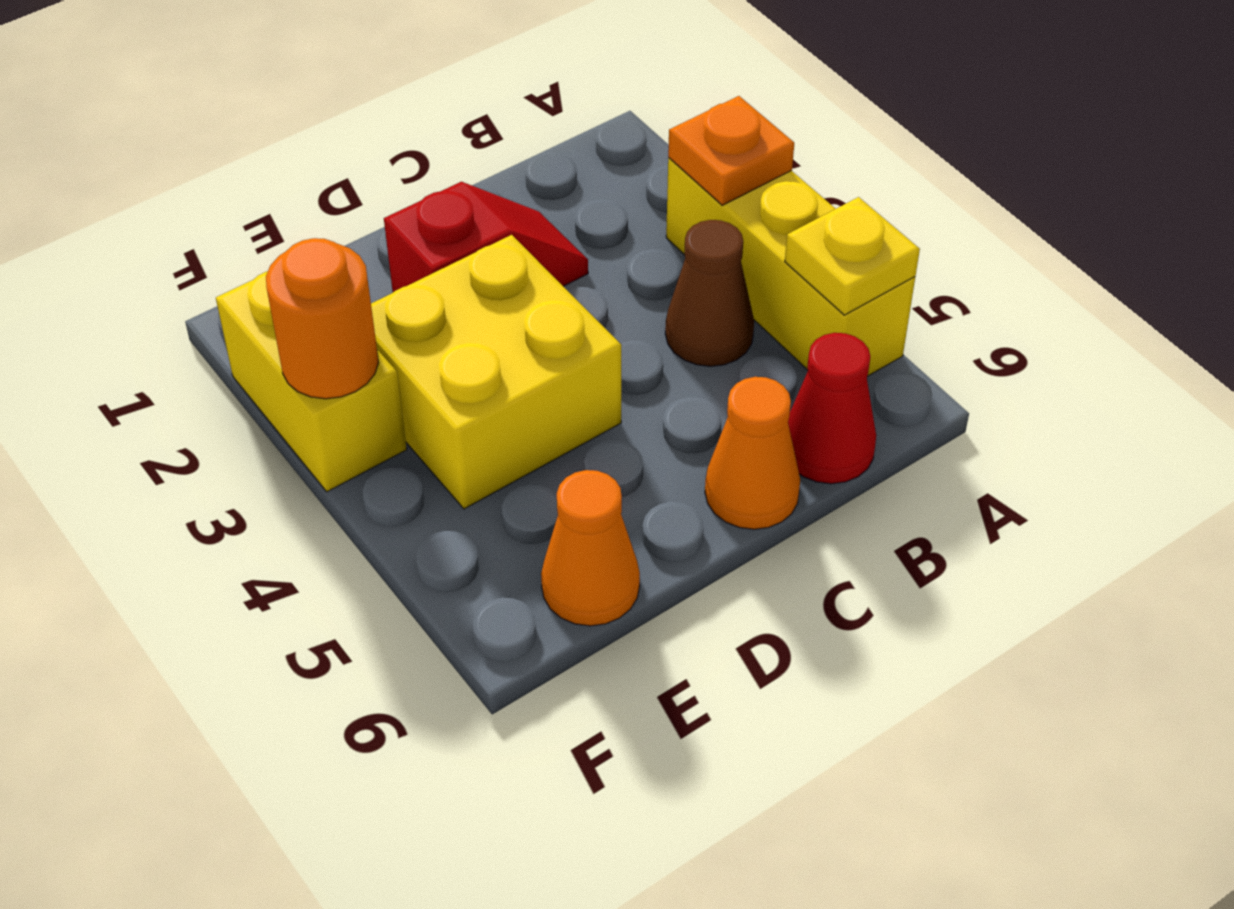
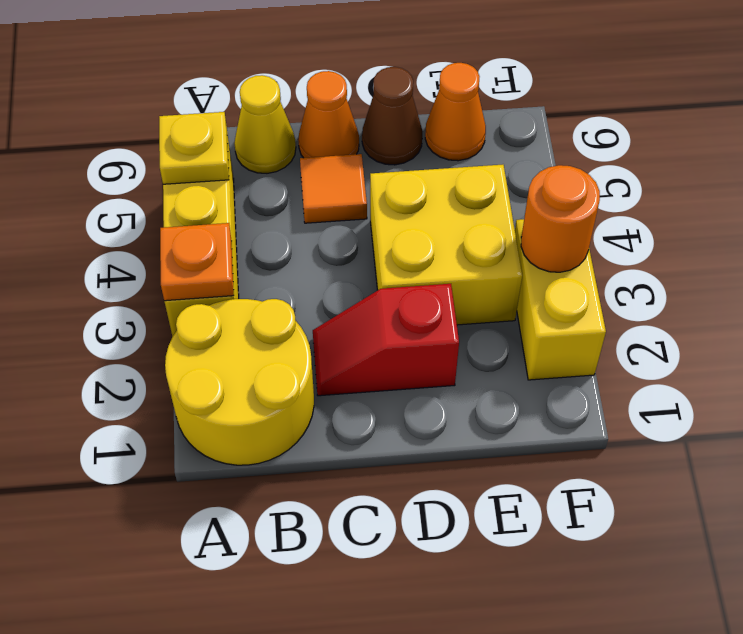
none -> yellow 2x2 round brick [165,299,314,465]
brown 1x1 cone [665,220,754,366] -> brown 1x1 cone moved to [362,67,423,165]
red 1x1 cone [788,333,876,484] -> yellow 1x1 cone [234,75,296,173]
none -> orange 1x1 tile [300,154,367,223]

